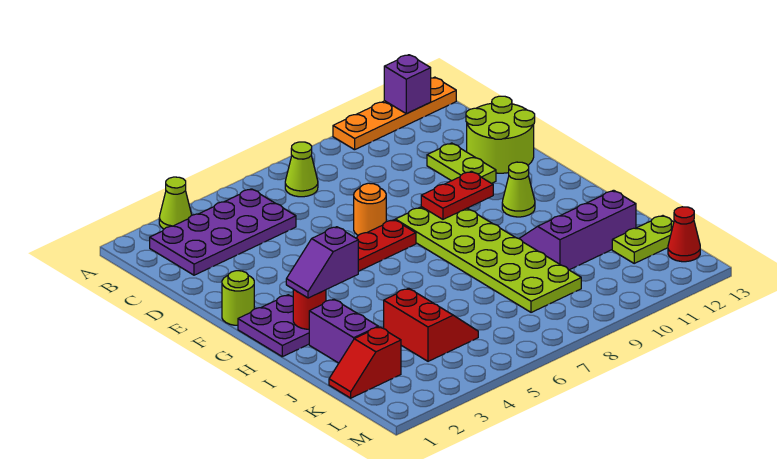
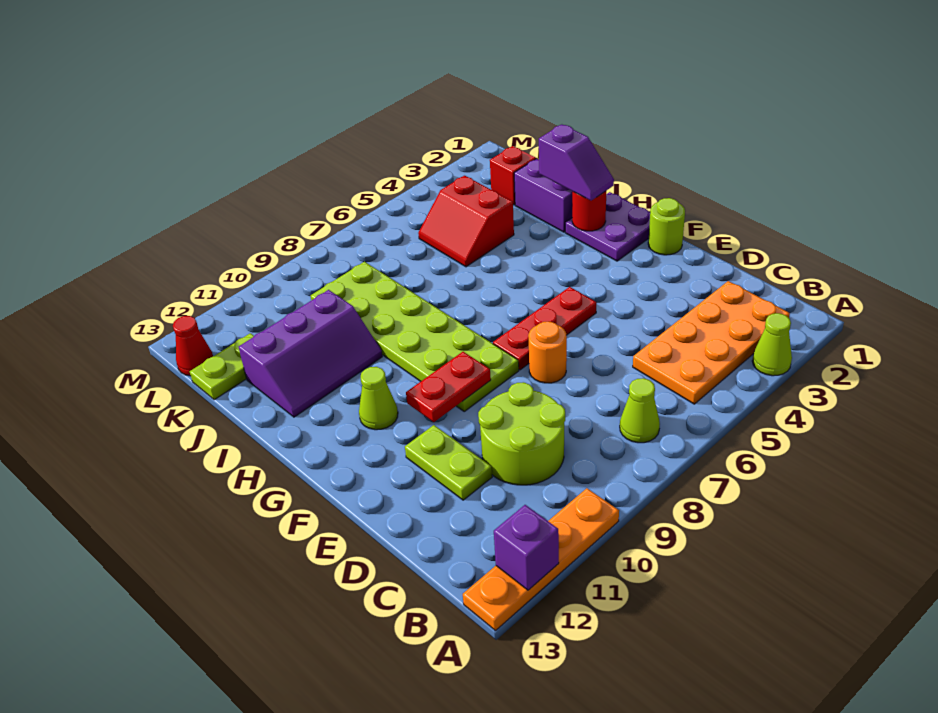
purple 2x4 plate [150,189,296,275] -> orange 2x4 plate [633,281,790,404]
lime 2x2 round brick [466,96,535,173] -> lime 2x2 round brick moved to [478,382,565,485]
purple 1x2 slope [286,227,358,298] -> purple 1x2 slope turned to [539,124,614,200]

